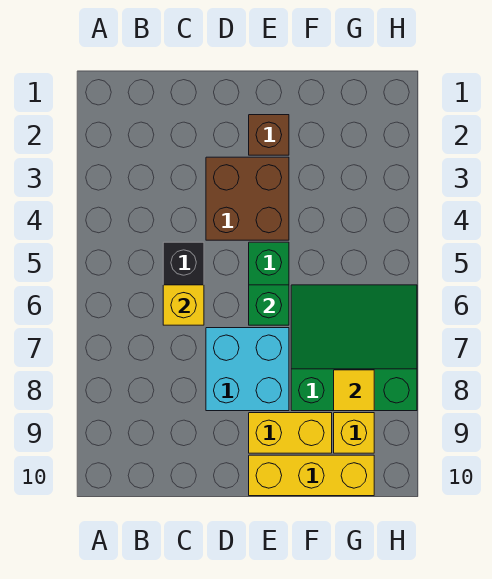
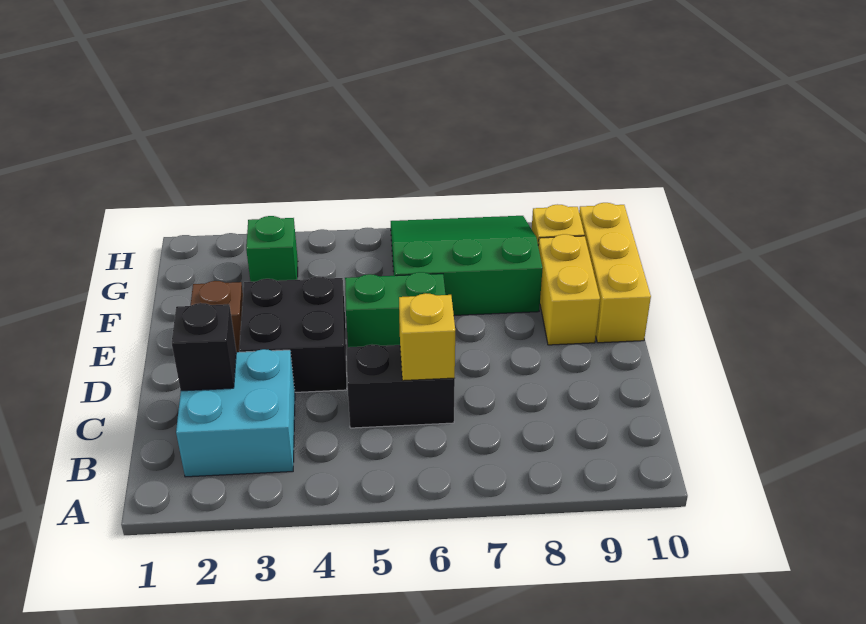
none -> black 1x1 brick [172,303,236,391]
brown 2x2 brick [206,157,289,240] -> black 2x2 brick [239,276,347,392]
cyan 2x2 brick [206,328,289,411] -> cyan 2x2 brick moved to [176,349,295,477]
green 1x1 brick [249,285,289,325] -> green 1x1 brick moved to [246,216,298,282]
green 3x3 slope [291,285,417,411] -> green 3x3 slope turned to [391,216,543,315]
yellow 1x1 tile [334,370,374,411] -> none

